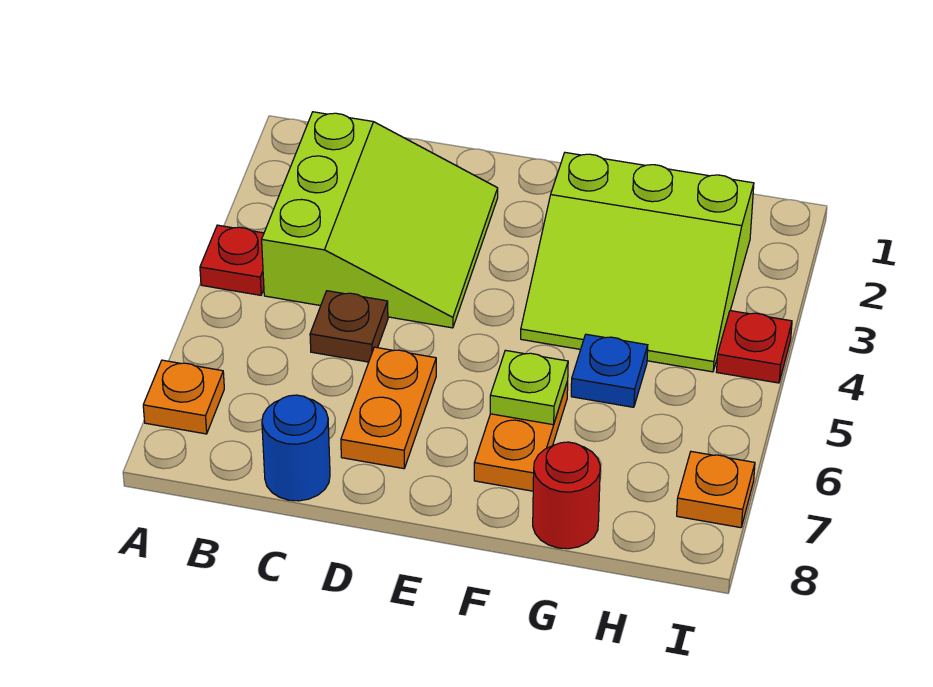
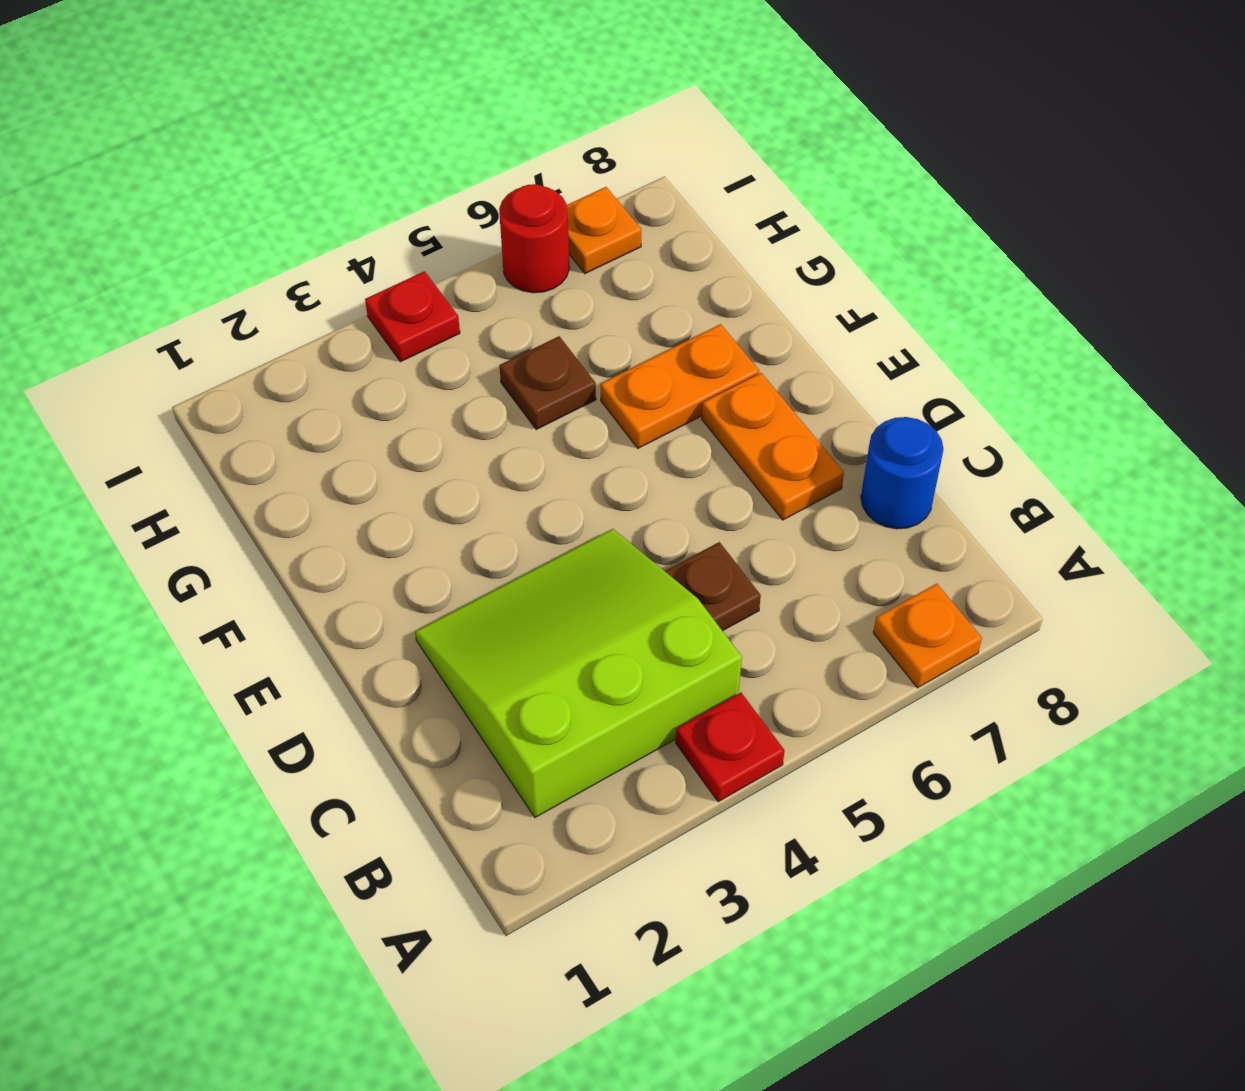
orange 1x2 plate [341,347,436,469] -> orange 1x2 plate turned to [702,373,844,520]
lime 3x3 slope [521,153,754,372] -> none
lime 1x1 plate [490,350,568,425] -> none
blue 1x1 plate [571,334,648,407] -> brown 1x1 plate [500,336,596,430]
red 1x1 round brick [533,442,600,549] -> red 1x1 round brick moved to [499,184,569,293]

